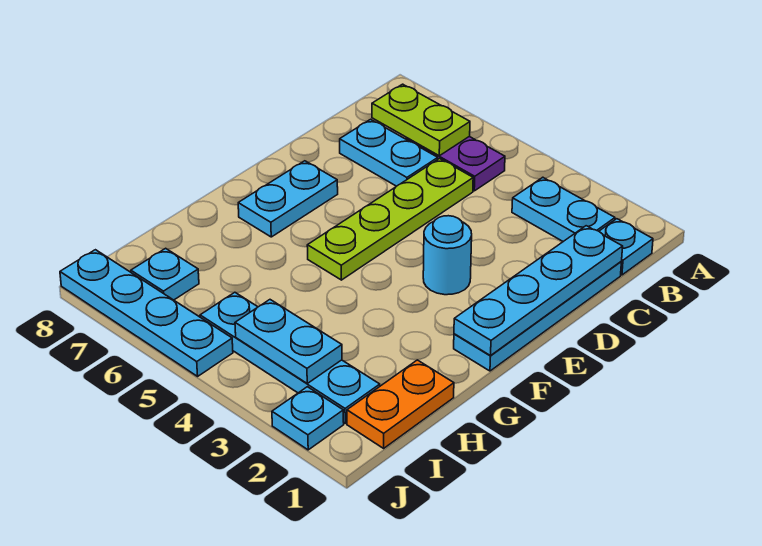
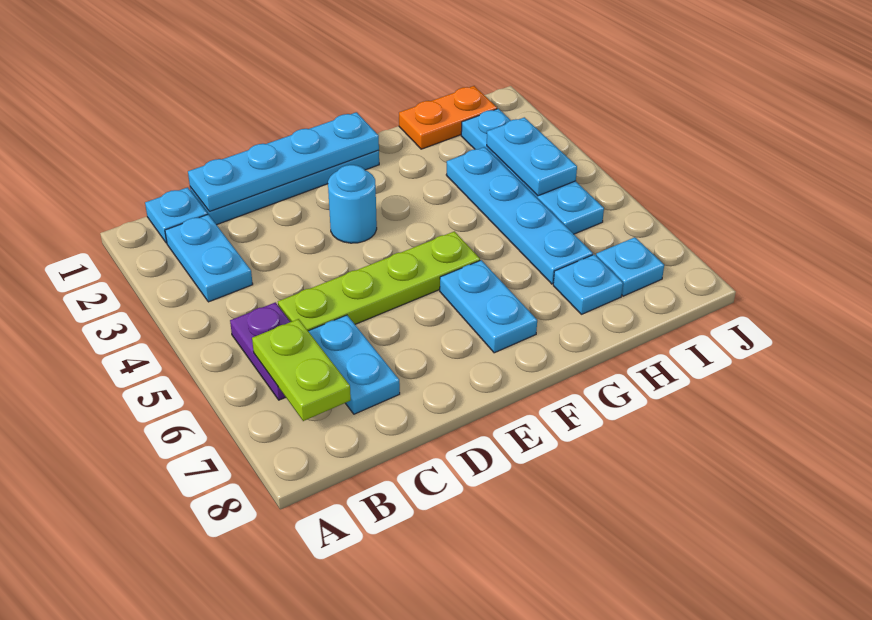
cyan 1x2 plate [238,161,338,237] -> cyan 1x2 plate turned to [440,260,537,353]
cyan 1x1 plate [272,387,344,450] -> cyan 1x1 plate moved to [553,255,623,314]
cyan 1x4 plate [60,250,233,376] -> cyan 1x4 plate moved to [446,147,593,284]

